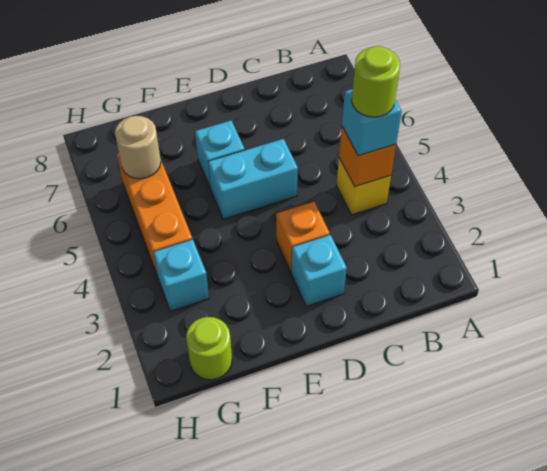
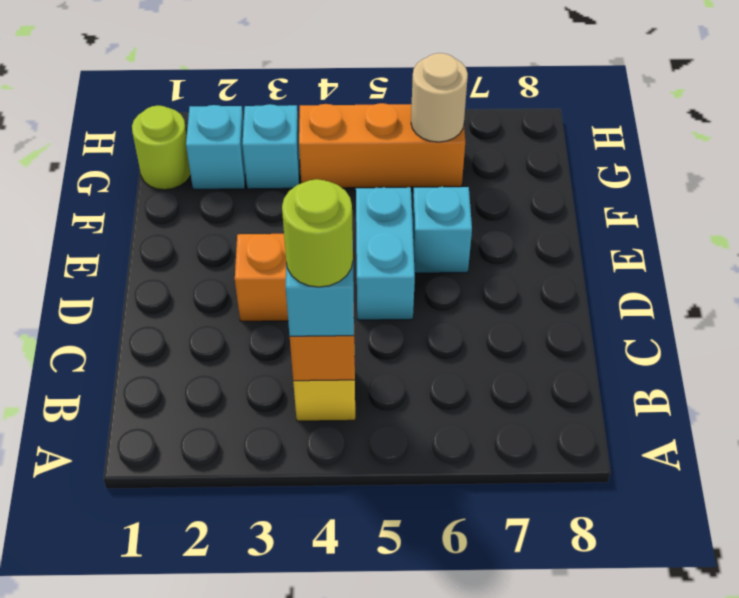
cyan 1x1 brick [291,235,347,307] -> cyan 1x1 brick moved to [186,105,246,189]

